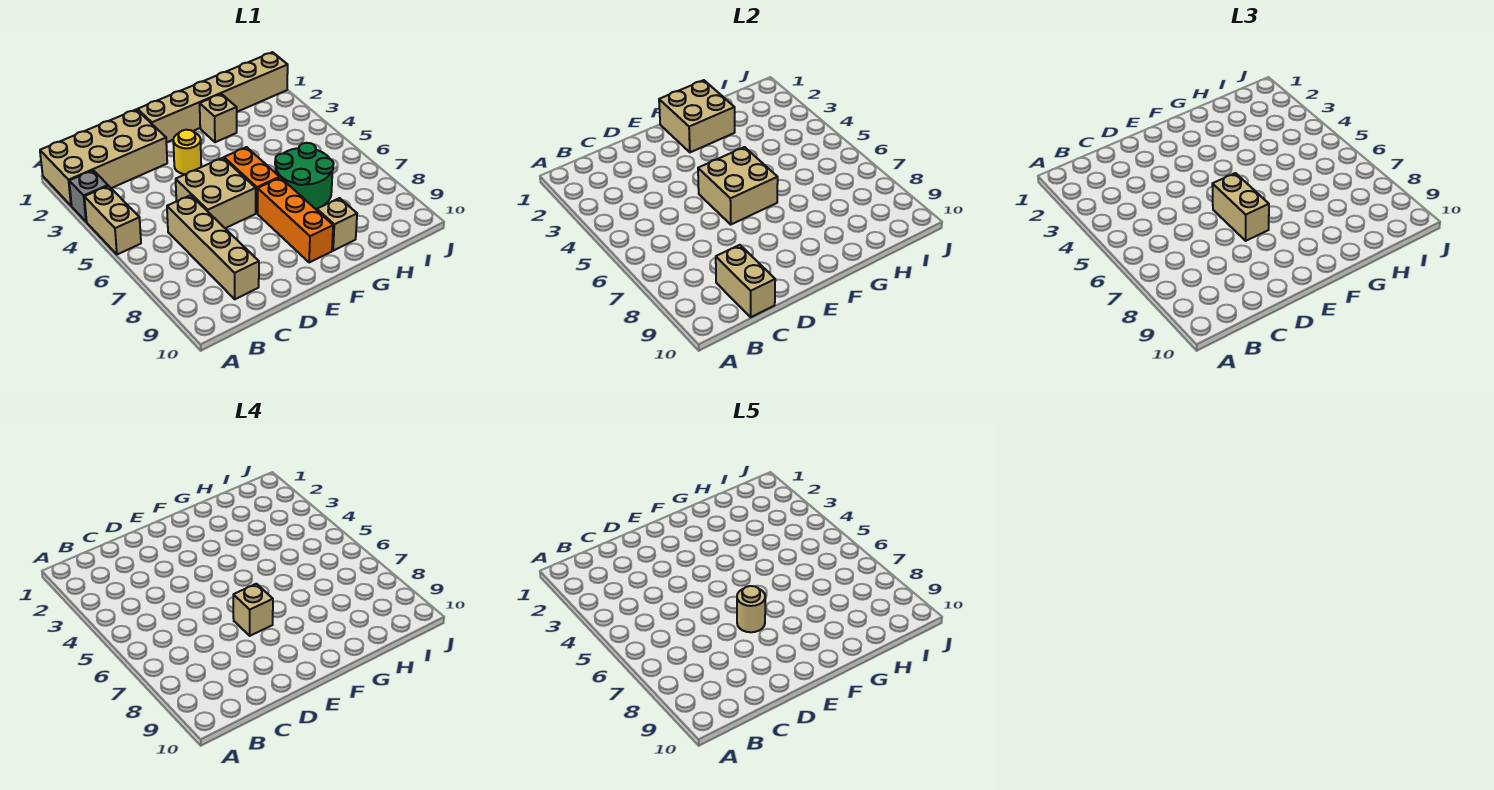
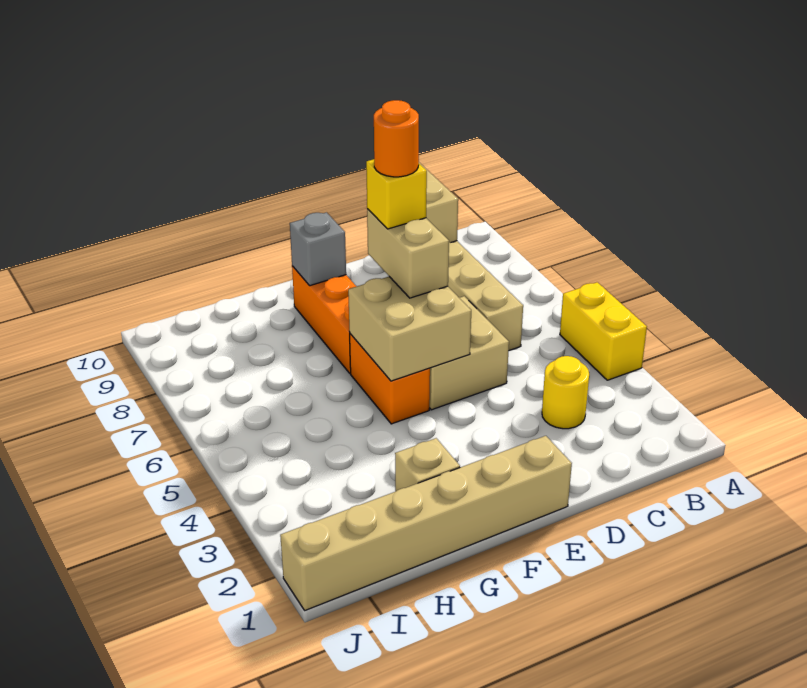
tan 2x4 brick [40,109,167,206] -> none
grey 1x1 brick [69,170,108,222] -> grey 1x1 brick moved to [290,212,346,286]
tan 1x2 brick [84,186,141,254] -> yellow 1x2 brick [560,282,647,380]
yellow 1x1 round brick [173,130,201,174] -> yellow 1x1 round brick moved to [542,356,589,429]
tan 1x1 brick [233,584,273,636] -> yellow 1x1 brick [366,159,427,229]
tan 1x1 round brick [737,586,765,632] -> orange 1x1 round brick [374,100,419,177]
tan 2x2 brick [659,80,735,152] -> none
green 2x2 round brick [275,143,334,209] -> none
tan 1x1 brick [317,198,357,251] -> none

